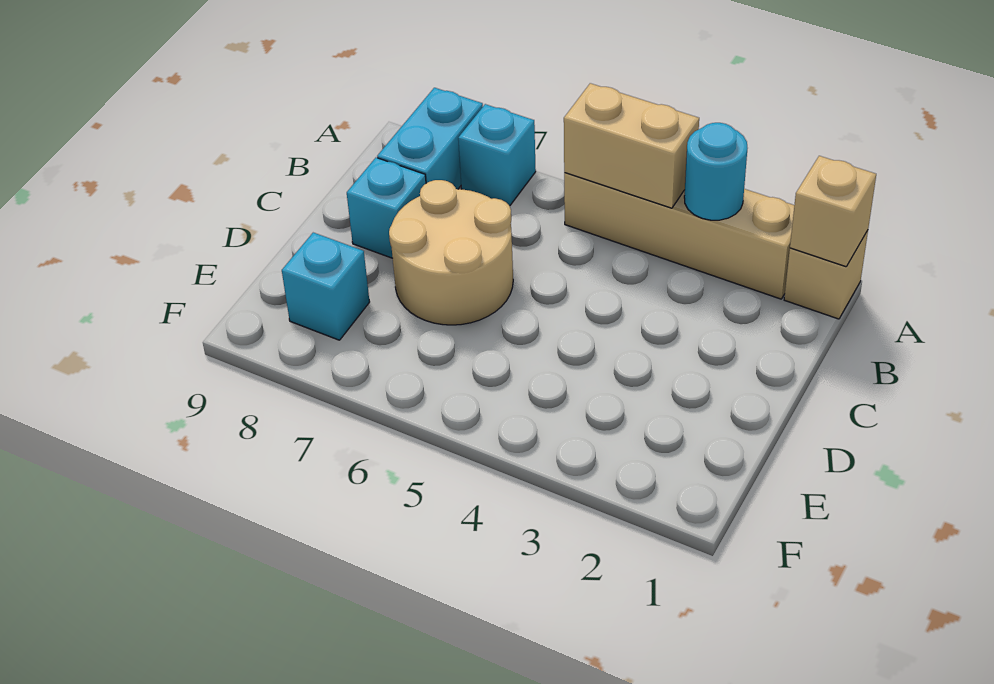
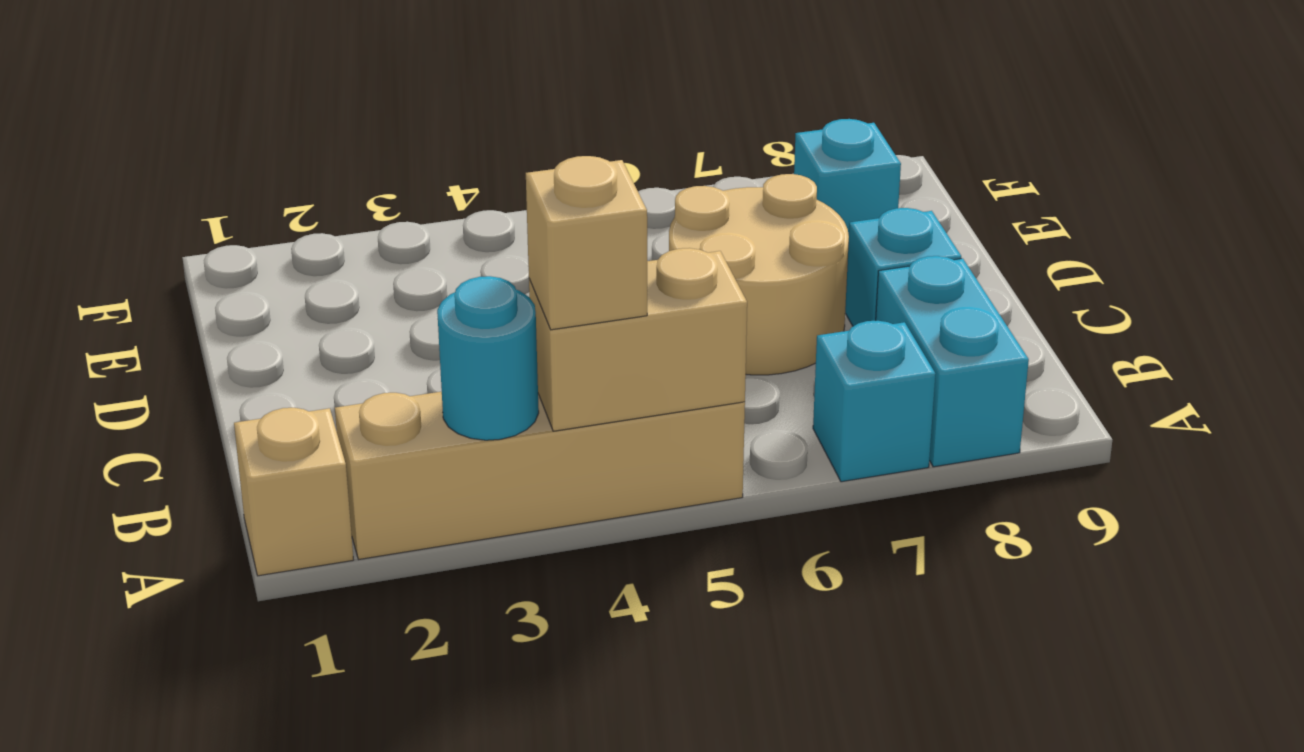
tan 1x1 brick [790,156,876,267] -> tan 1x1 brick moved to [526,156,647,330]

